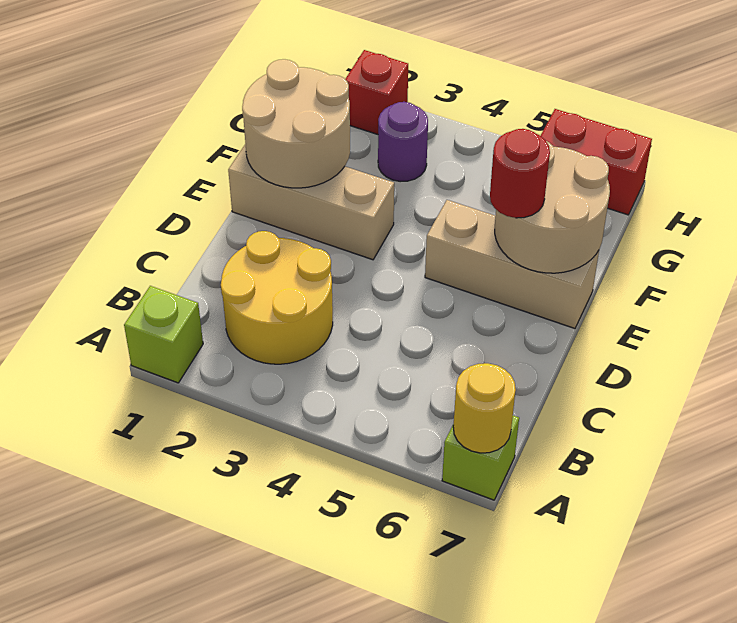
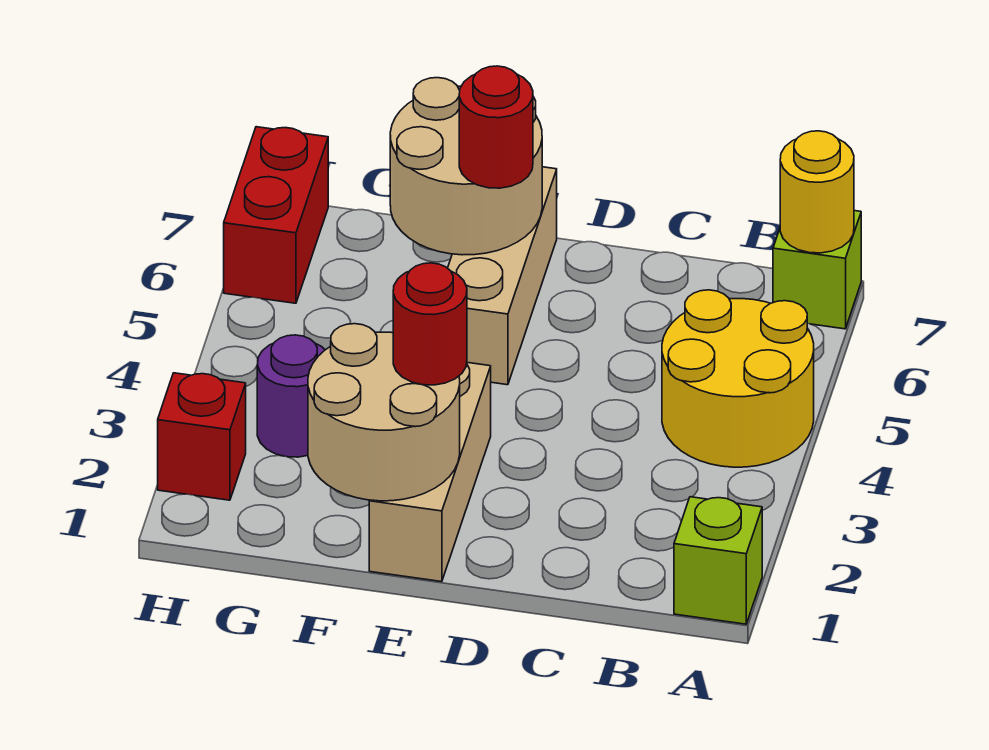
yellow 2x2 round brick [221,231,333,364] -> yellow 2x2 round brick moved to [662,290,814,467]
none -> red 1x1 round brick [393,263,467,385]

